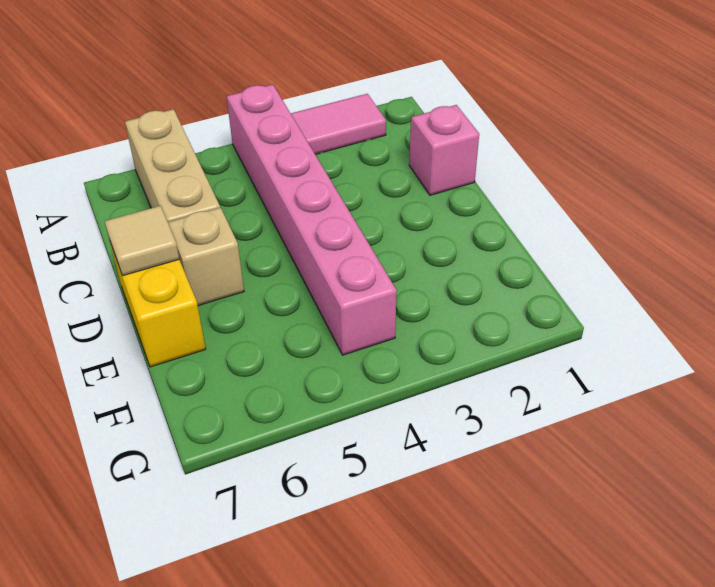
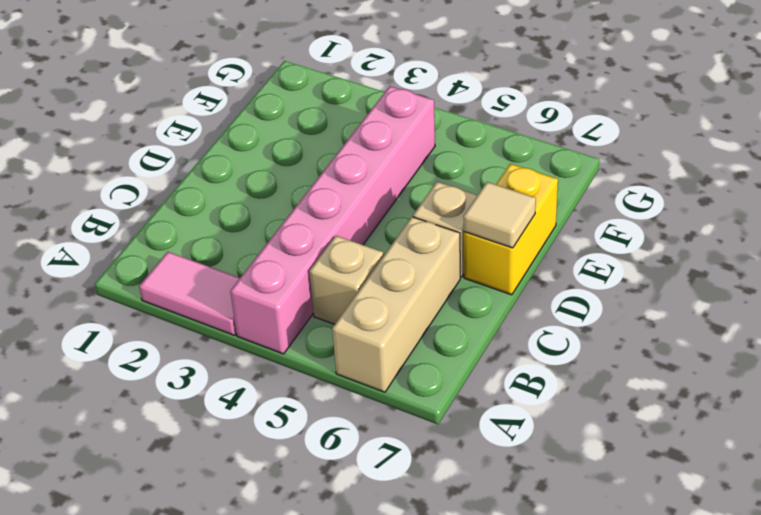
none -> tan 1x1 brick [309,236,384,324]
pink 1x1 brick [409,105,479,195] -> none

